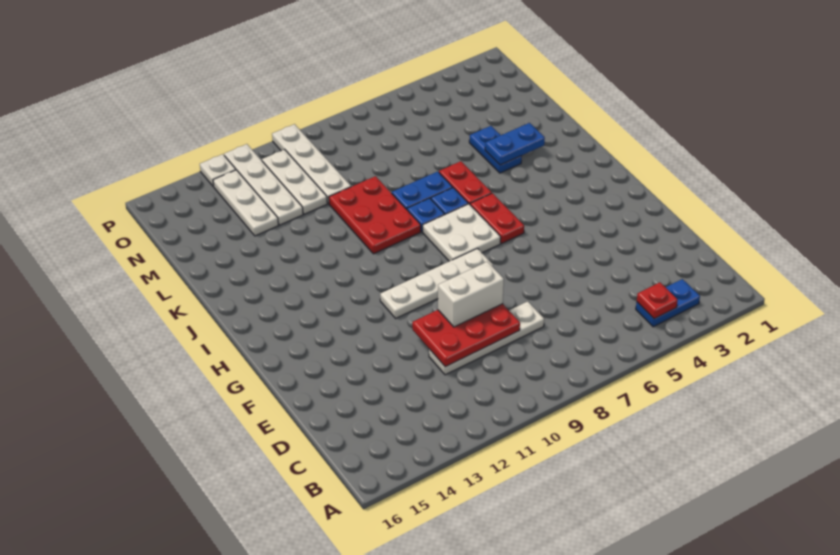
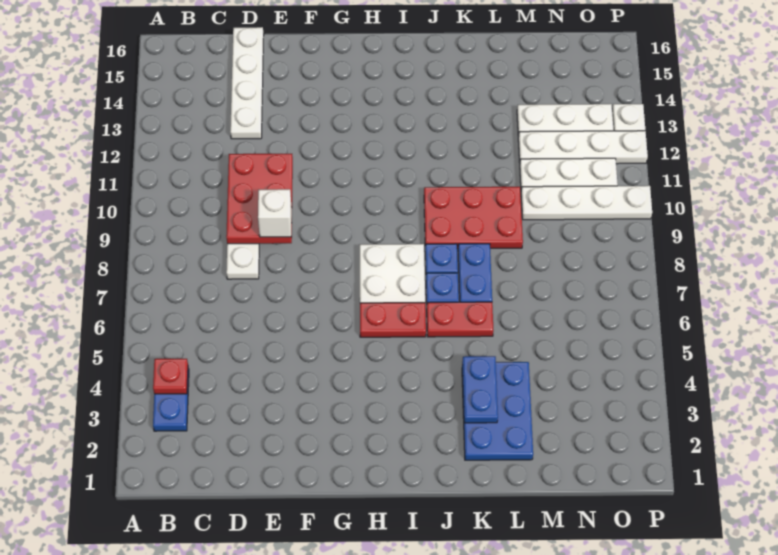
white 1x2 brick [438,262,504,327] -> white 1x1 brick [258,189,292,237]
white 1x4 plate [380,248,493,318] -> white 1x4 plate moved to [230,27,264,139]
blue 1x2 plate [469,126,522,173] -> blue 2x3 plate [462,362,533,460]

